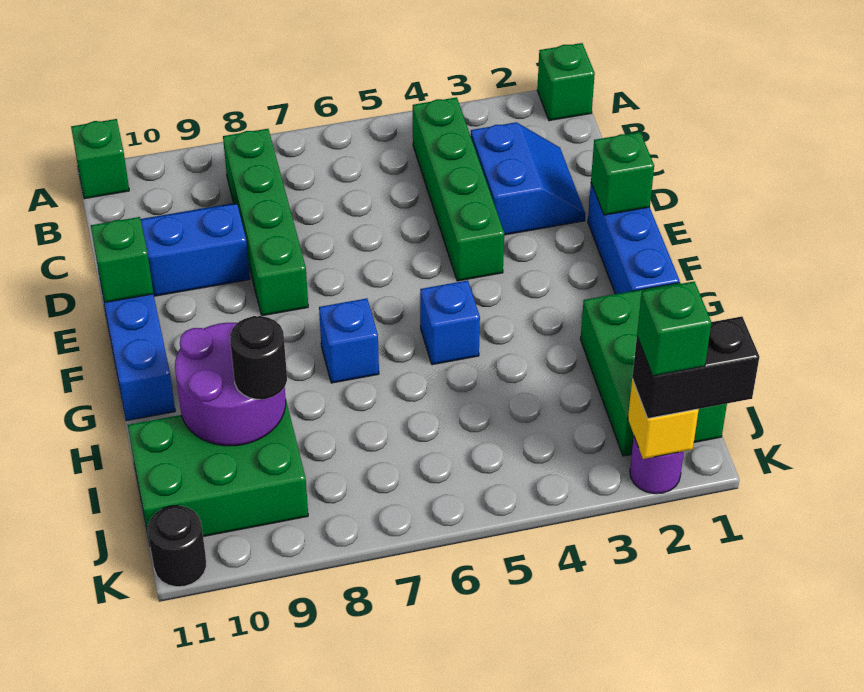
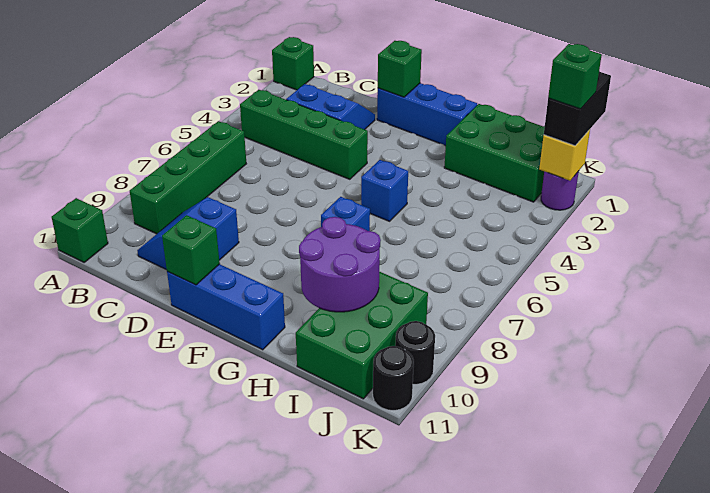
green 1x4 brick [223,129,308,316] -> green 1x4 brick turned to [130,121,246,234]
black 1x1 round brick [230,316,287,399] -> black 1x1 round brick moved to [395,321,435,384]

